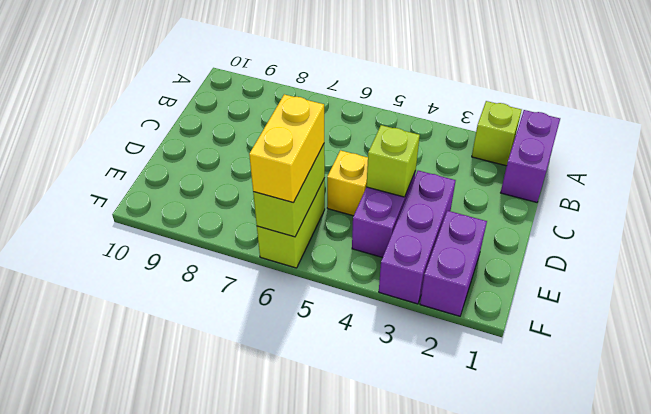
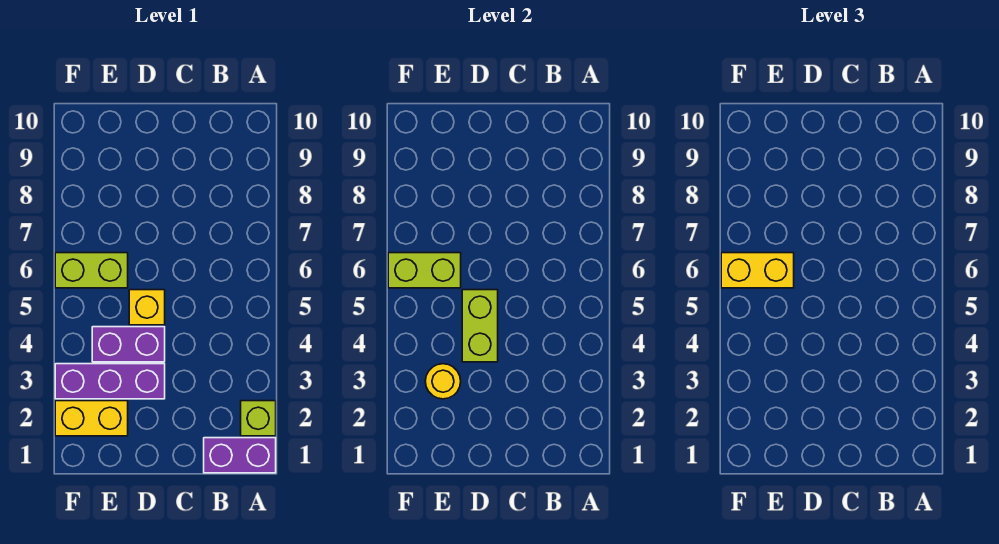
lime 1x1 brick [366,125,420,197] -> lime 1x2 brick [462,290,498,362]
purple 1x2 brick [420,211,487,316] -> yellow 1x2 brick [55,401,128,436]
none -> yellow 1x1 round brick [425,364,461,399]

